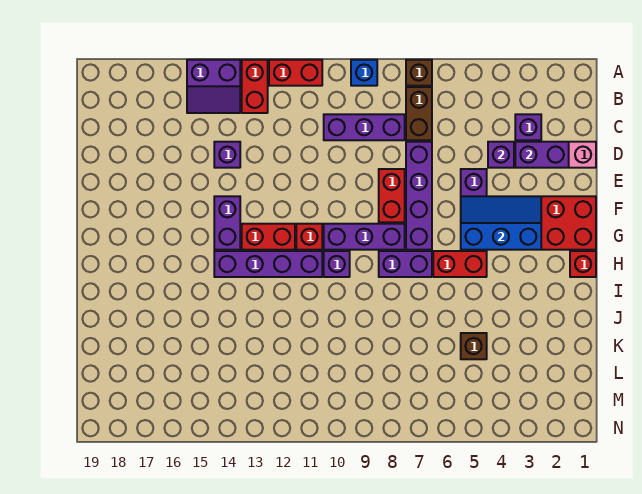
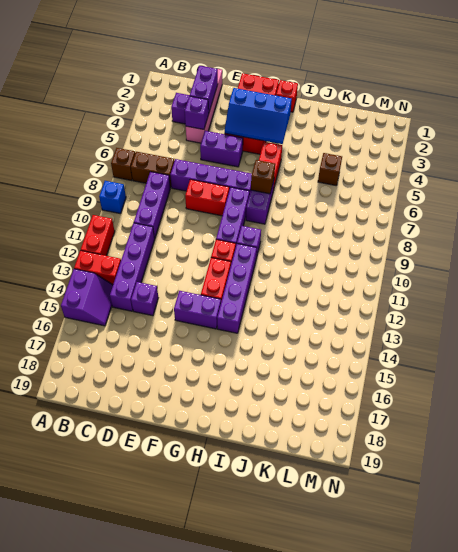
none -> purple 1x4 brick [110,223,155,311]
blue 2x3 slope [461,196,541,250] -> blue 2x3 slope turned to [225,88,292,144]
none -> brown 1x1 brick [251,160,275,194]

